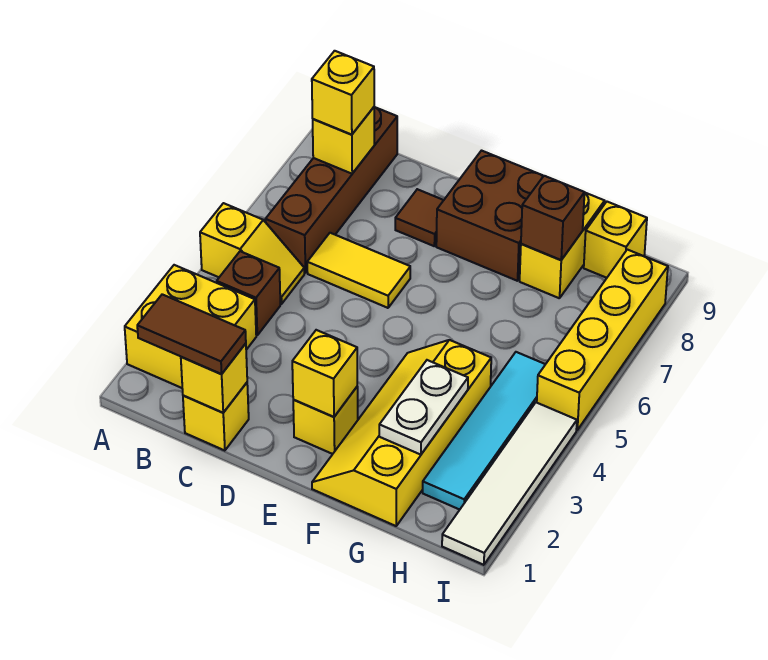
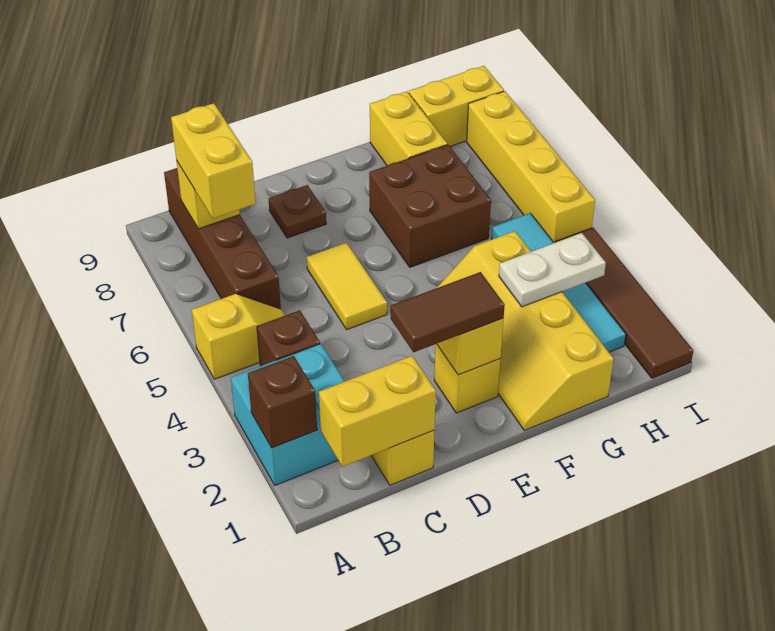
yellow 2x2 brick [125,265,256,388] -> cyan 2x2 brick [231,344,345,485]
brown 1x2 tile [137,294,246,374] -> brown 1x2 tile moved to [391,272,505,352]
yellow 1x1 brick [312,51,374,135] -> yellow 1x2 brick [171,103,256,218]
yellow 1x1 brick [181,343,247,413] -> yellow 1x2 brick [319,356,436,467]
yellow 1x2 tile [307,233,410,308] -> yellow 1x2 tile turned to [307,243,387,329]
brown 1x1 tile [395,189,444,246] -> brown 1x1 plate [269,185,326,238]
brown 2x2 brick [436,151,543,281] -> brown 2x2 brick moved to [369,145,491,267]
white 1x2 plate [379,360,468,455] -> white 1x2 plate turned to [499,233,606,307]
brown 1x1 brick [521,176,585,260] -> brown 1x1 brick moved to [248,356,317,448]
yellow 1x1 brick [584,202,647,278] -> yellow 1x2 brick [409,66,504,146]
white 1x4 tile [442,402,577,565] -> brown 1x4 tile [556,228,693,378]

